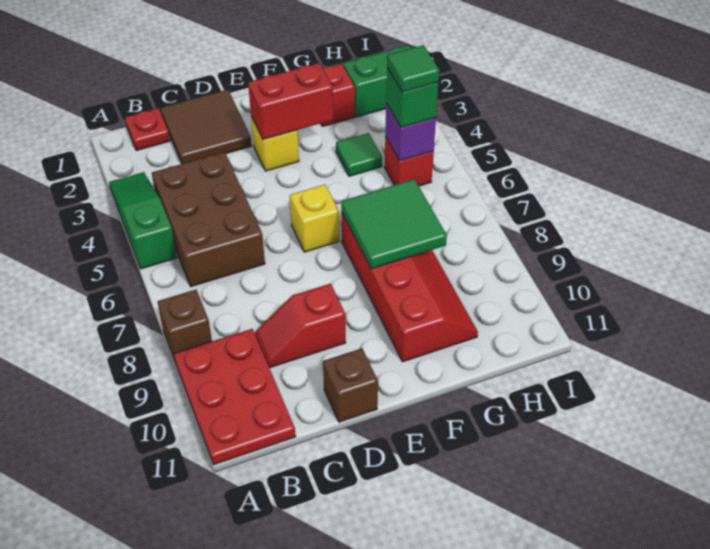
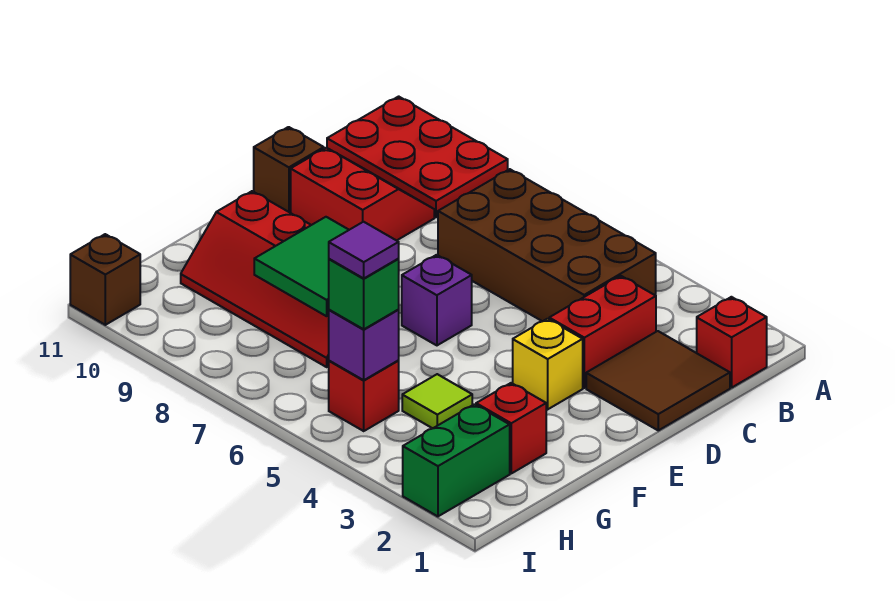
green 1x3 slope [109,172,177,269] -> none
brown 1x1 brick [157,290,212,360] -> brown 1x1 brick moved to [70,234,140,325]
red 1x1 plate [125,108,170,151] -> red 1x1 brick [697,297,767,388]
brown 2x3 brick [152,152,265,287] -> brown 2x4 brick [438,169,656,321]
red 1x2 slope [255,284,346,368] -> red 2x2 slope [291,148,434,241]
red 1x2 brick [248,63,333,139] -> red 1x2 brick moved to [549,276,656,388]
yellow 1x1 brick [290,185,339,252] -> purple 1x1 brick [402,255,472,345]
green 1x1 tile [336,133,382,176] -> lime 1x1 tile [402,374,472,428]
green 1x1 tile [387,45,439,92] -> purple 1x1 tile [329,222,399,278]

